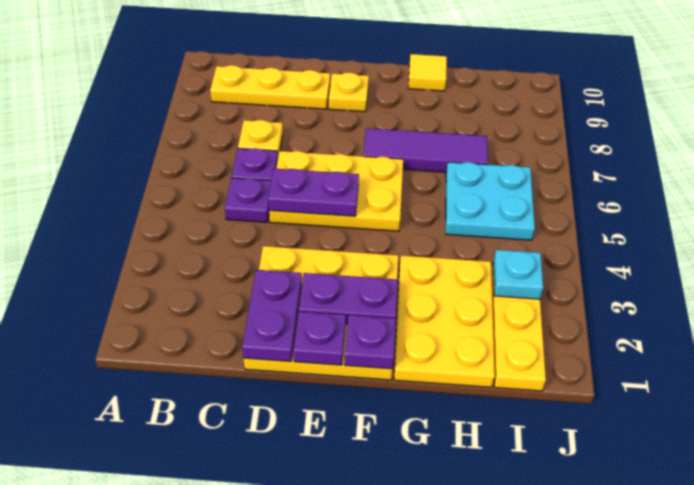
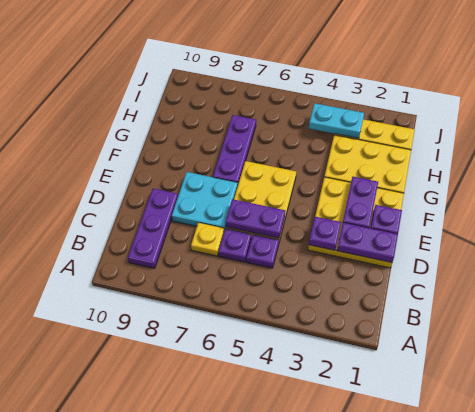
yellow 1x3 plate [210,65,330,109] -> purple 1x3 plate [128,188,178,268]
purple 1x2 plate [268,169,359,216] -> purple 1x2 plate turned to [226,199,285,238]
yellow 1x1 plate [329,73,369,112] -> none
purple 1x1 plate [344,315,396,369] -> purple 1x1 plate moved to [309,217,341,250]
purple 1x3 tile [363,128,488,172] -> purple 1x3 plate [213,115,256,184]
yellow 1x1 tile [408,54,447,91] -> none
cyan 2x2 plate [446,162,535,240] -> cyan 2x2 plate moved to [172,172,238,231]
cyan 1x1 plate [493,250,543,299] -> cyan 1x2 plate [309,103,364,138]

